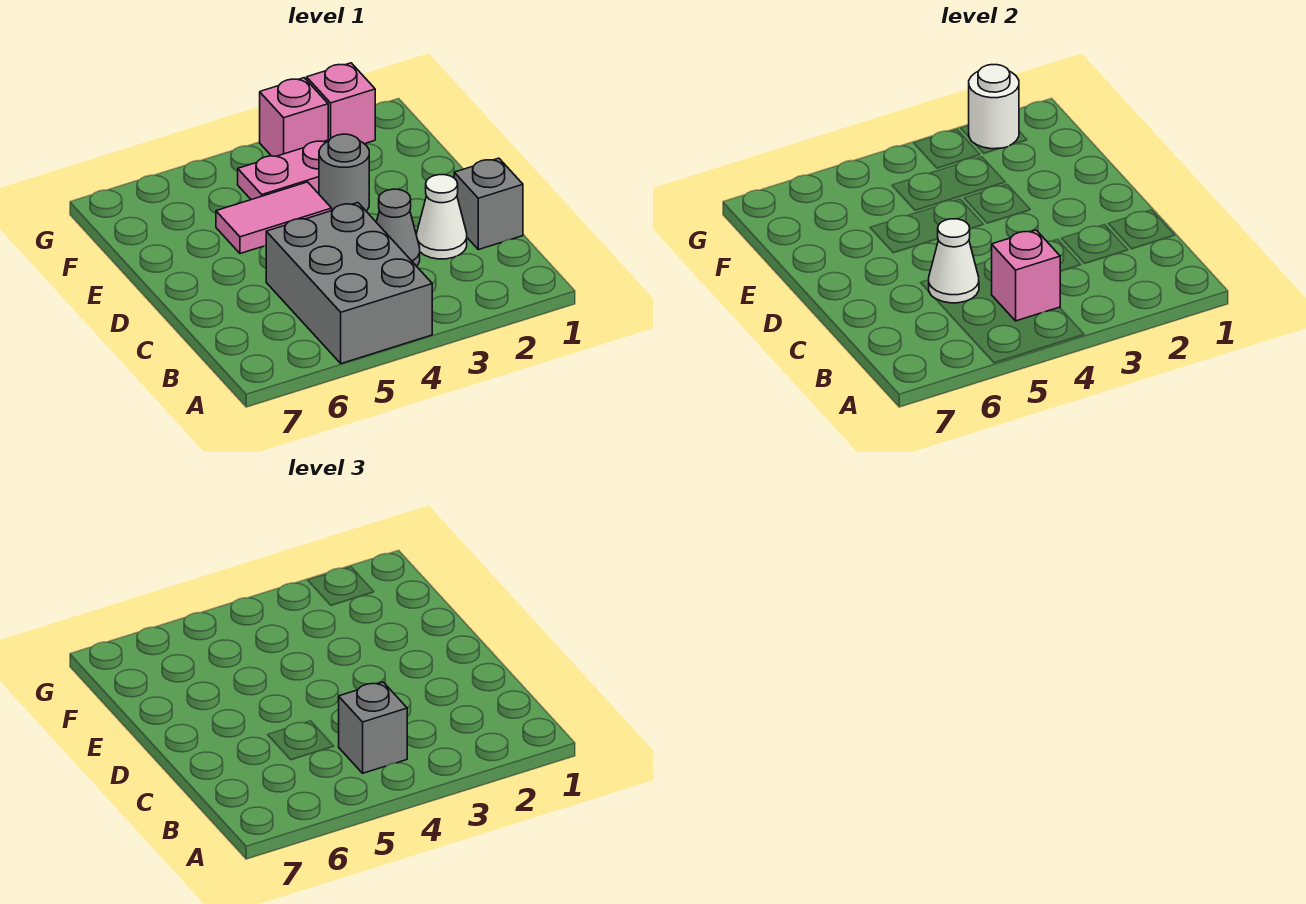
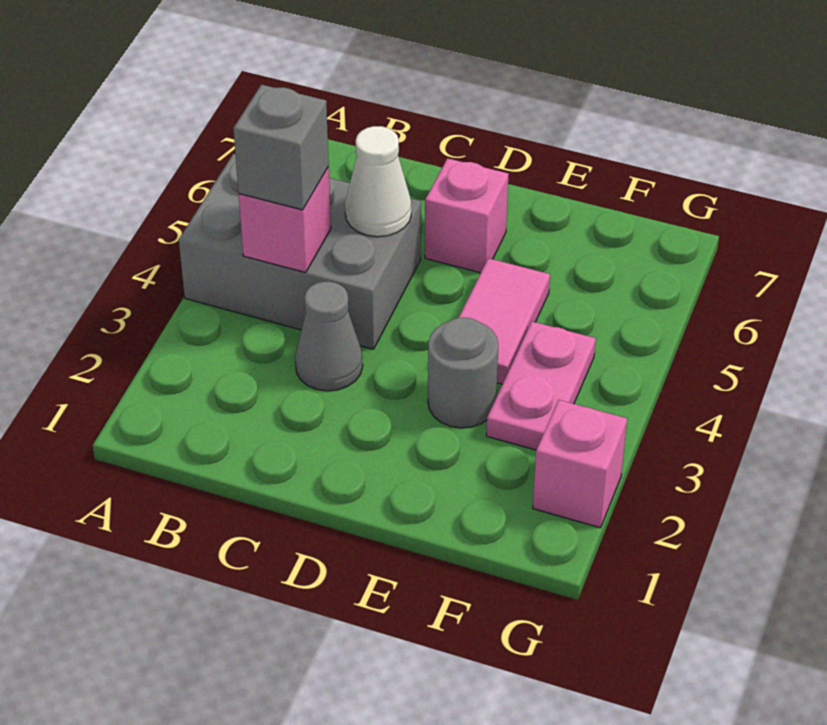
grey 1x1 brick [454,158,523,250] -> none
white 1x1 cone [417,175,467,259] -> none
white 1x1 round brick [969,65,1019,149] -> none
pink 1x1 brick [260,78,328,156] -> pink 1x1 brick moved to [425,158,509,273]

